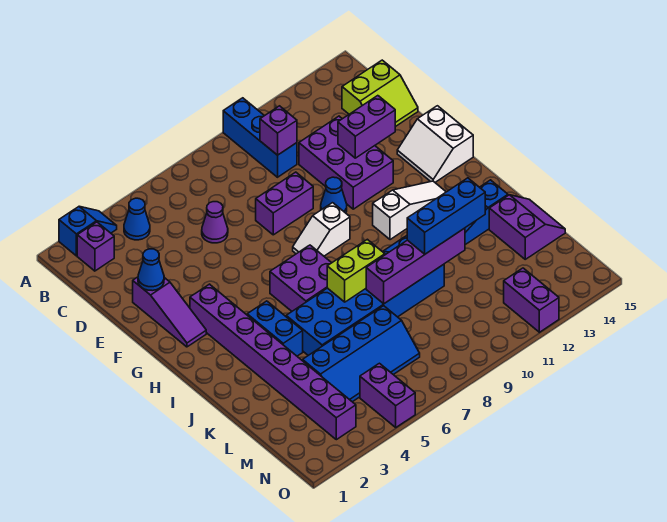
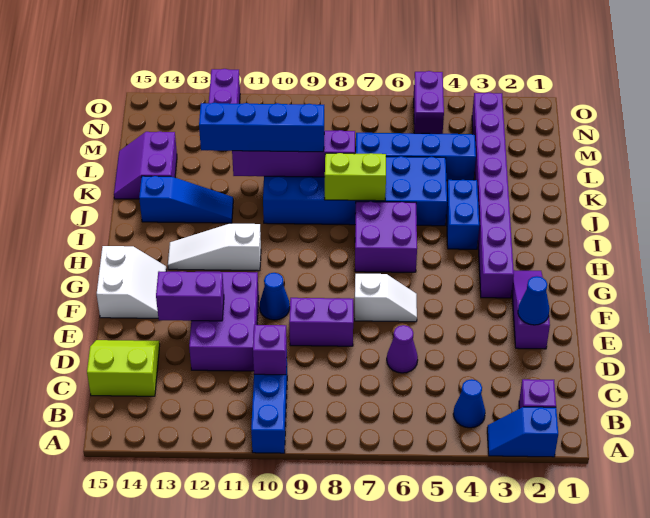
white 1x2 slope [293,203,350,256] -> white 1x2 slope moved to [355,274,417,322]
blue 1x3 brick [407,178,485,254] -> blue 1x4 brick [199,103,324,152]

